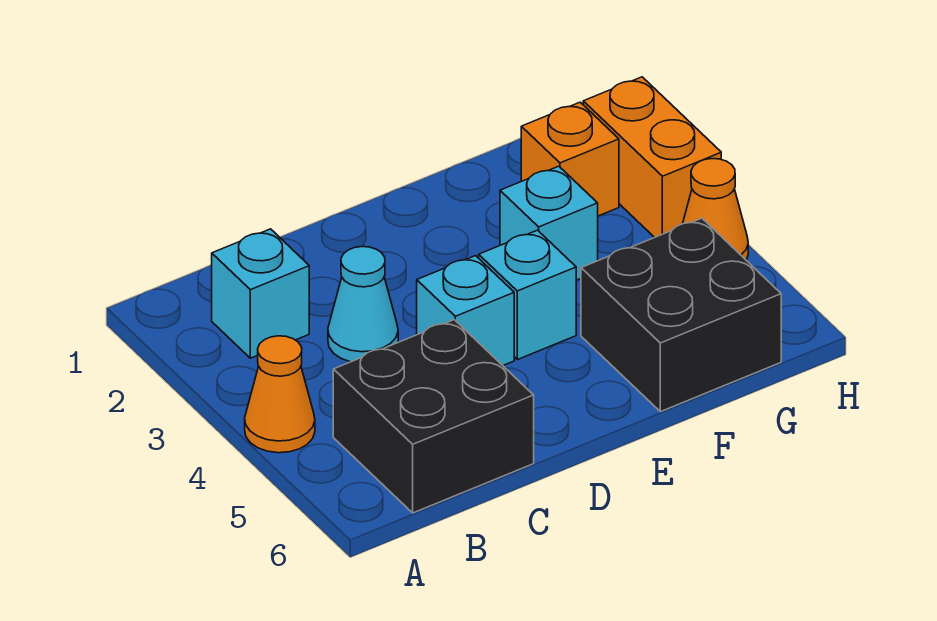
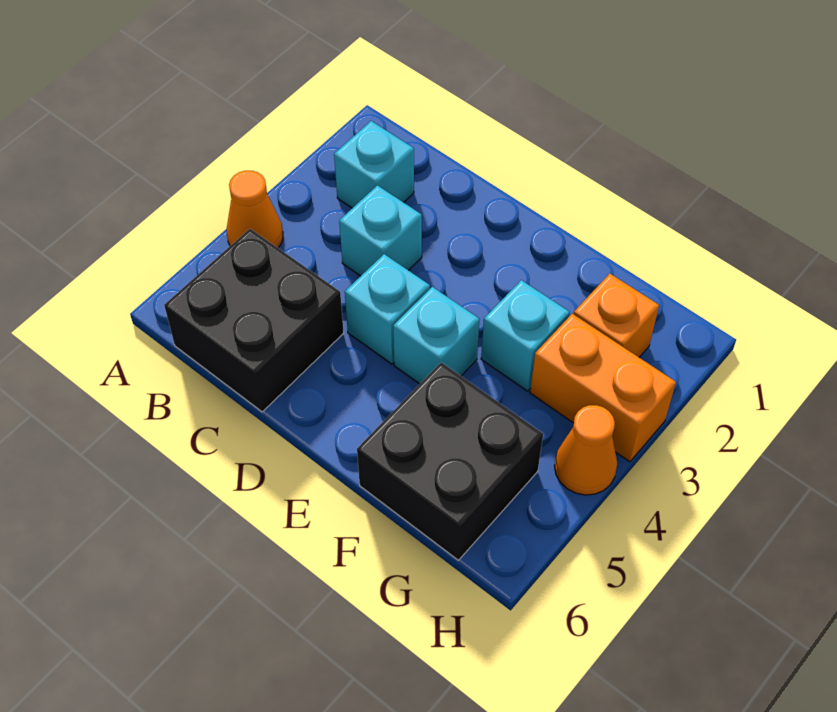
cyan 1x1 cone [328,247,398,362] -> cyan 1x1 brick [339,185,422,276]
orange 1x2 brick [583,77,721,237] -> orange 1x2 brick turned to [530,314,676,462]

